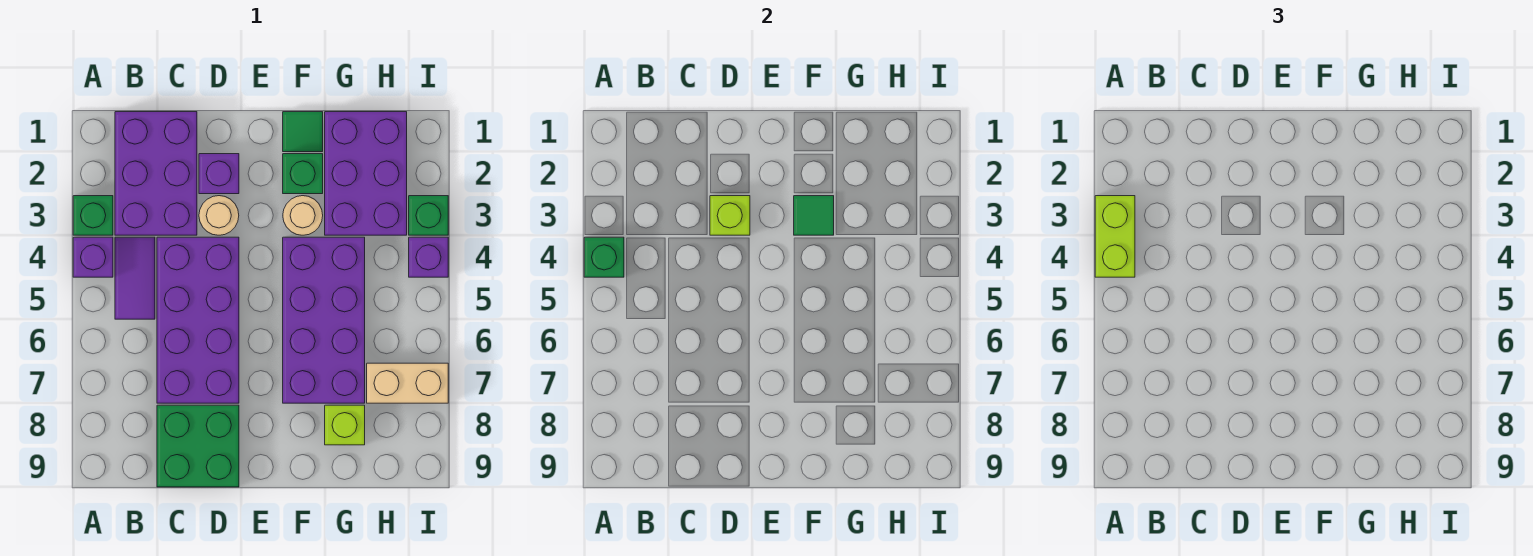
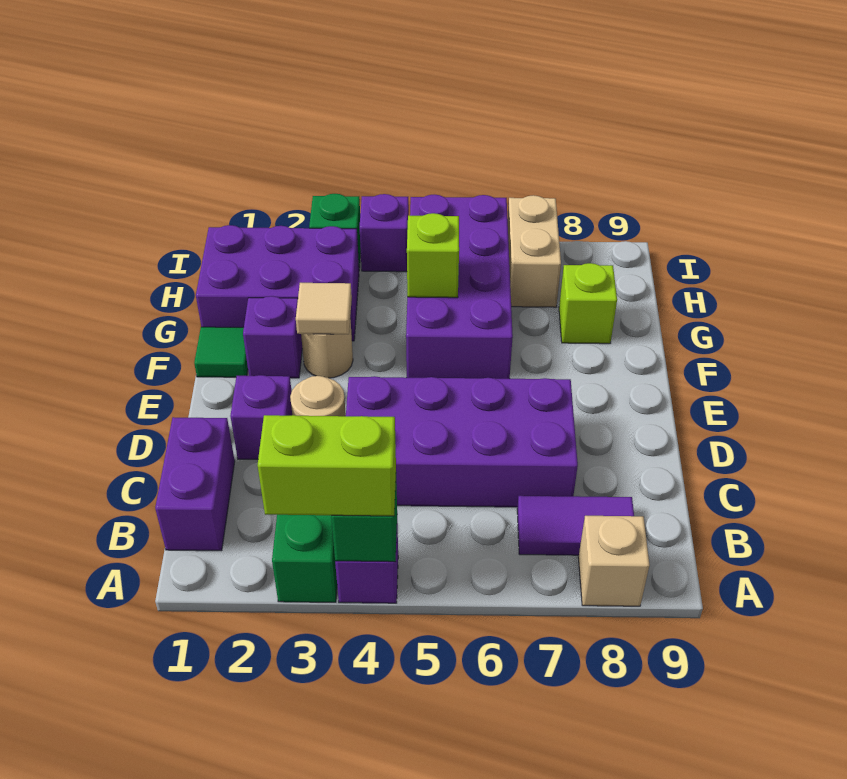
none -> tan 1x1 brick [578,516,649,606]
purple 2x3 brick [115,112,197,235] -> purple 1x2 brick [155,417,235,551]
purple 1x2 tile [115,237,155,319] -> purple 1x2 tile moved to [517,496,634,555]
green 2x2 brick [157,405,239,487] -> none
lime 1x1 brick [710,196,750,235] -> lime 1x1 brick moved to [407,213,459,298]
green 1x1 brick [283,154,323,194] -> purple 1x1 brick [243,296,302,378]
green 1x1 tile [794,196,834,235] -> tan 1x1 tile [296,283,352,334]
purple 2x4 brick [283,237,365,403] -> purple 2x4 brick turned to [406,195,513,379]

